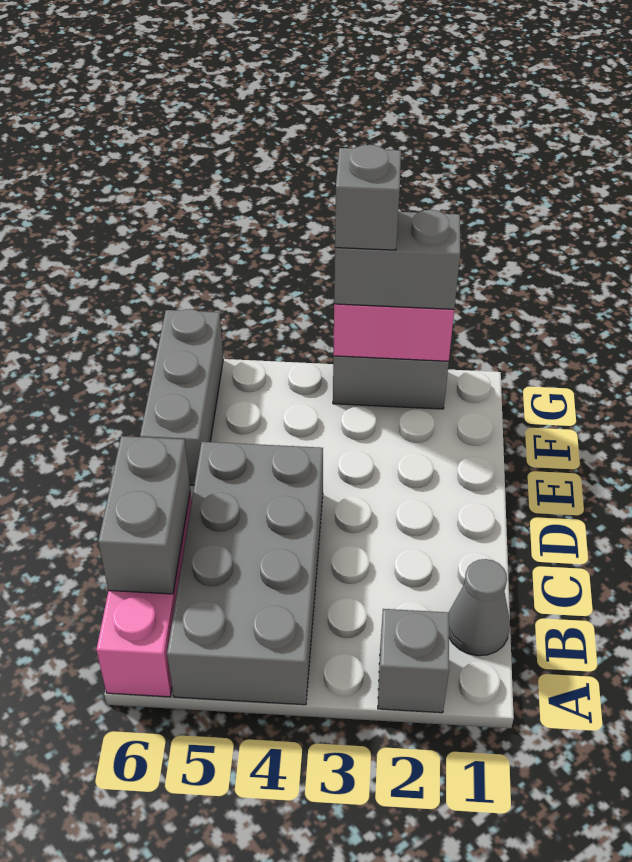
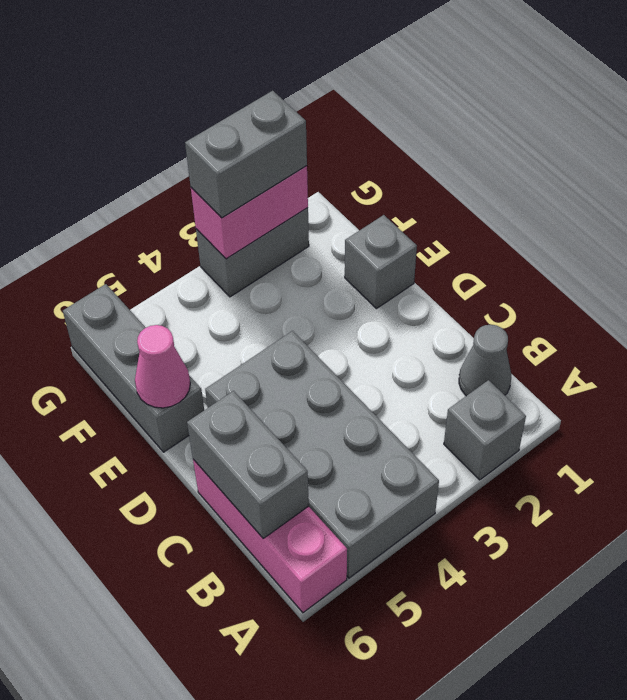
none -> pink 1x1 cone [135,325,190,408]
grey 1x1 brick [335,145,401,250] -> grey 1x1 brick moved to [345,215,417,309]

